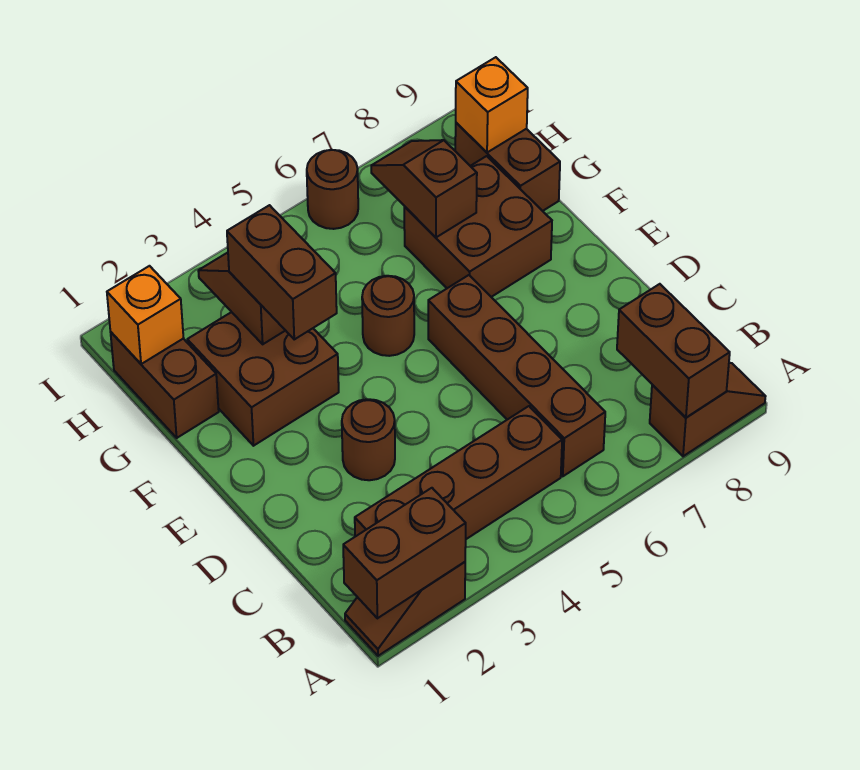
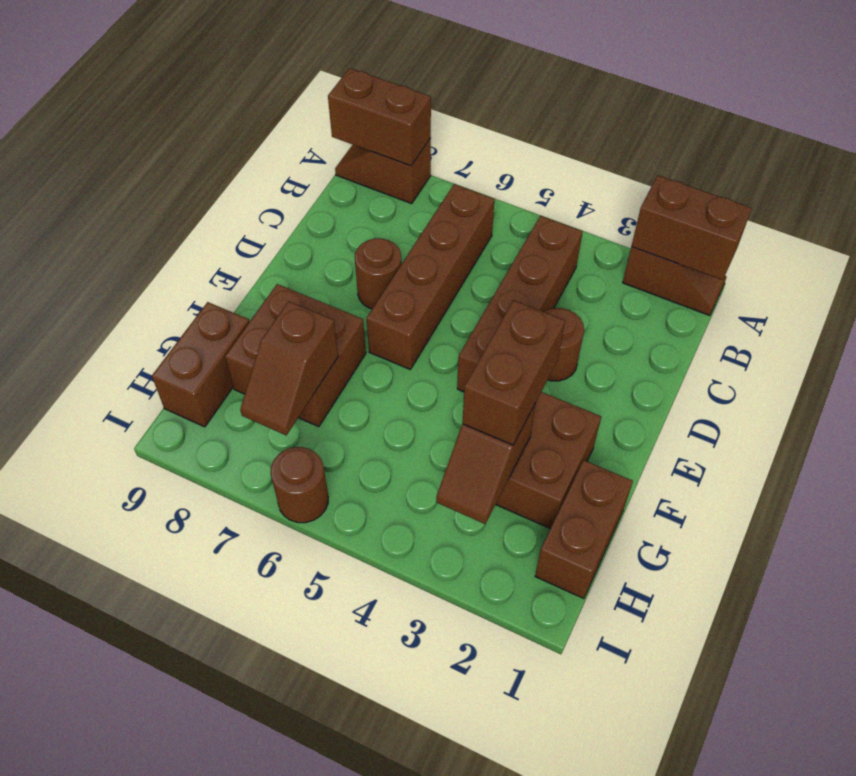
brown 1x2 brick [617,284,730,418] -> brown 1x2 brick turned to [328,68,431,166]
brown 1x4 brick [355,406,562,539] -> brown 1x4 brick turned to [457,216,583,392]
brown 1x1 round brick [362,276,414,356] -> brown 1x1 round brick moved to [355,238,401,309]
orange 1x1 brick [107,266,183,364] -> none
orange 1x1 brick [456,57,528,153] -> none

